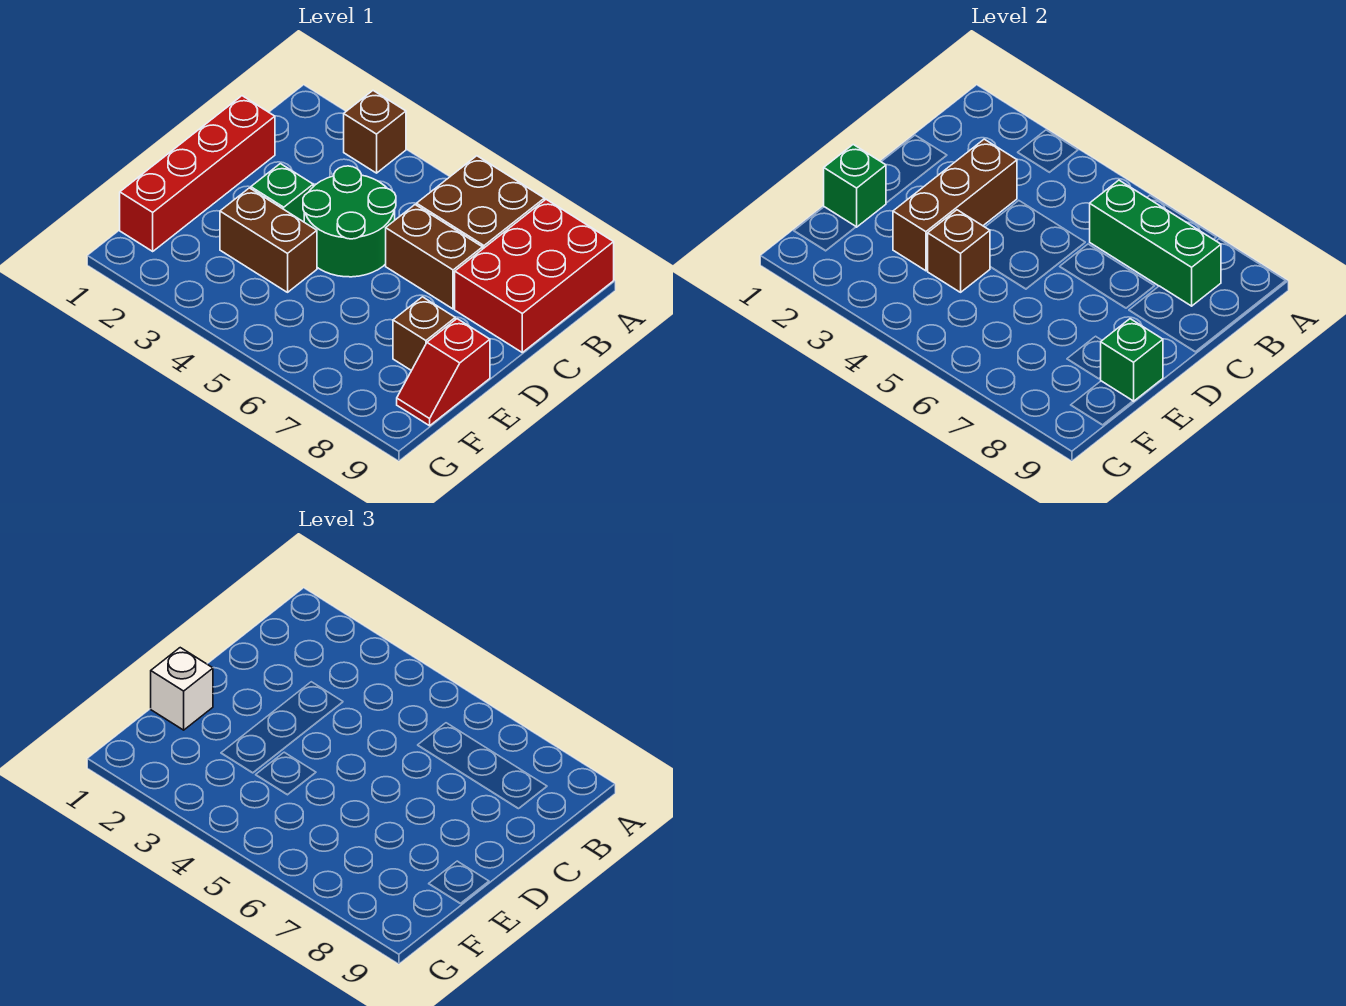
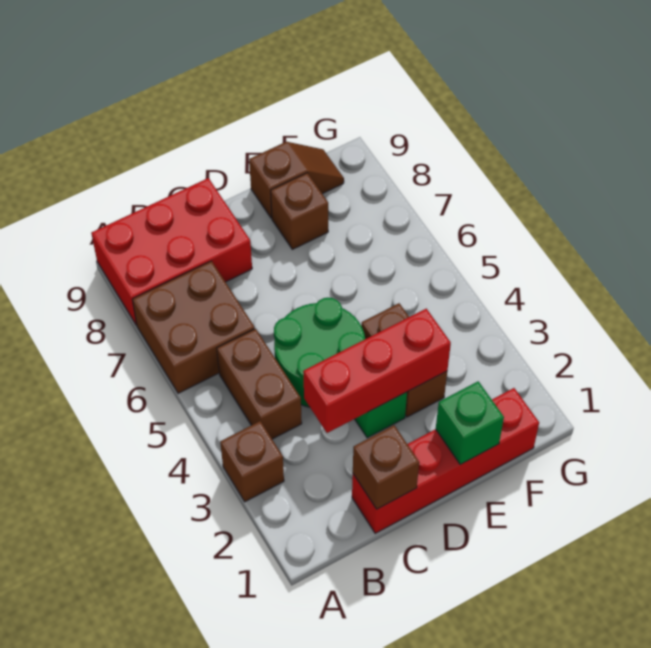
green 1x3 brick [1090,180,1221,306] -> none
brown 1x3 brick [893,139,1017,271] -> red 1x3 brick [303,309,451,433]
brown 1x2 brick [386,205,483,309] -> brown 1x2 brick moved to [217,329,302,439]
white 1x1 brick [151,648,213,730] -> none
brown 1x1 brick [928,210,990,292] -> brown 1x1 brick moved to [353,425,419,509]
red 1x2 slope [397,319,490,426] -> brown 1x2 slope [249,142,344,218]
green 1x1 brick [1100,319,1163,401] -> none

